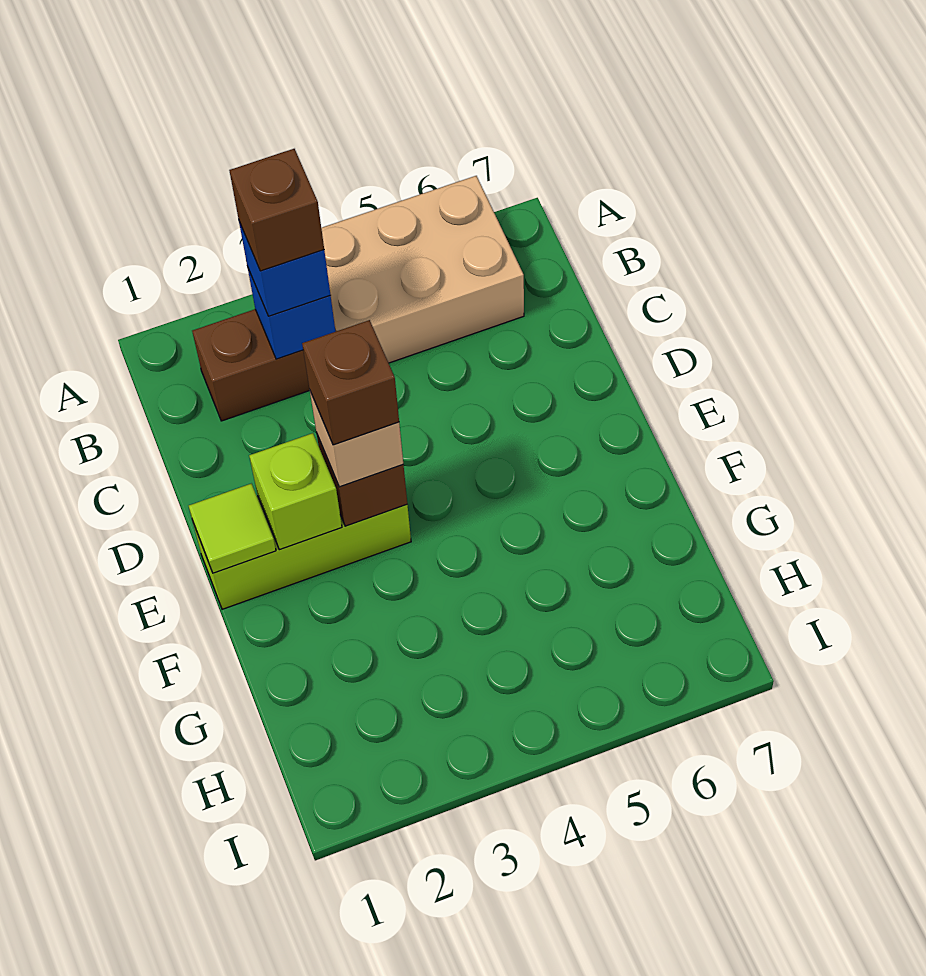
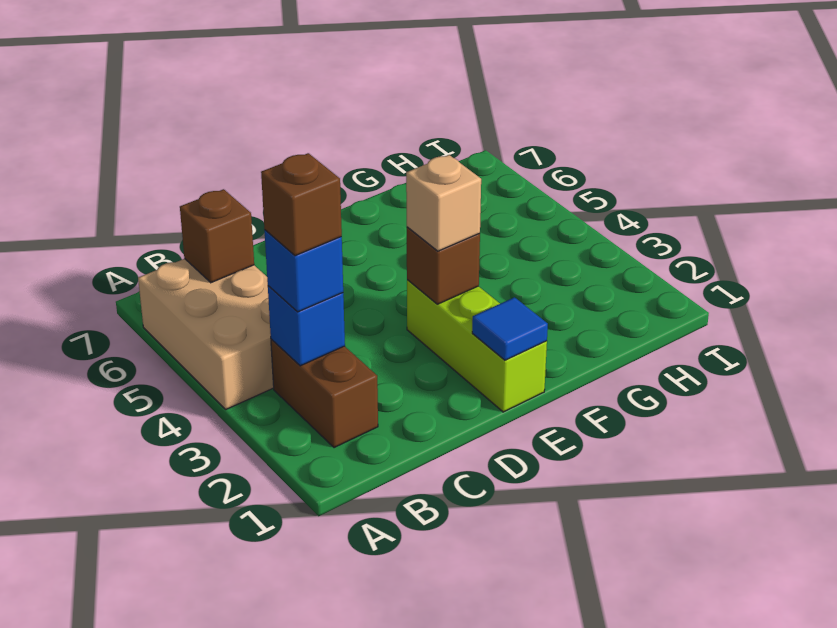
lime 1x1 tile [189,484,276,573] -> blue 1x1 tile [472,297,548,360]
lime 1x1 brick [249,433,342,550] -> none
brown 1x1 brick [302,320,399,445] -> brown 1x1 brick moved to [180,189,254,283]

